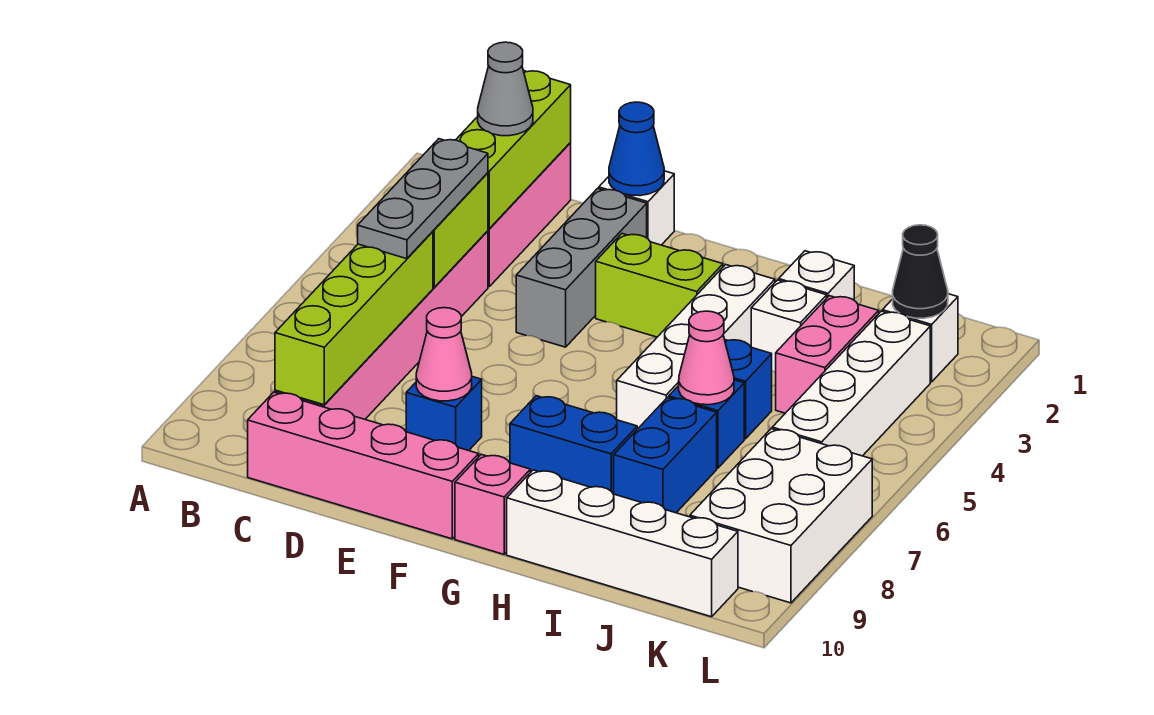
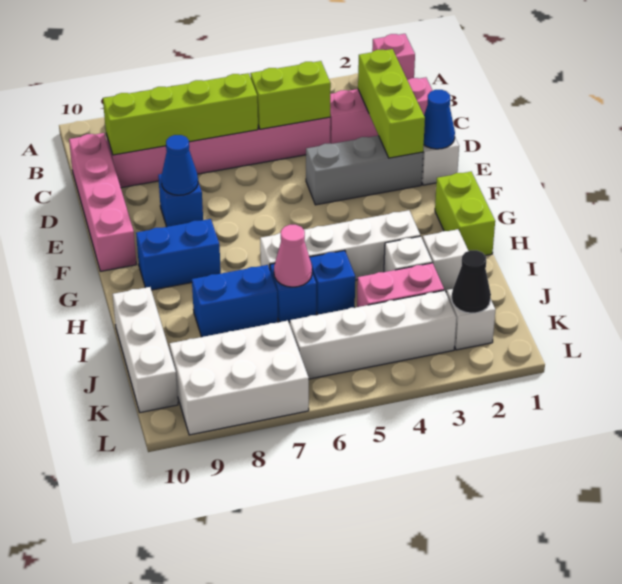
lime 1x3 brick [456,71,571,229] -> lime 1x3 brick turned to [358,49,425,158]
grey 1x1 cone [478,42,533,136] -> none
grey 1x3 plate [358,139,488,259] -> none
pink 1x1 cone [416,308,472,401] -> blue 1x1 cone [161,135,198,195]
lime 1x2 brick [596,234,723,337] -> lime 1x2 brick moved to [435,172,495,256]
blue 1x2 brick [510,396,637,494] -> blue 1x2 brick turned to [136,219,221,290]
pink 1x1 brick [455,454,530,554] -> pink 1x1 brick moved to [372,34,415,80]
white 1x4 brick [507,470,738,617] -> white 1x3 brick [113,287,178,412]

